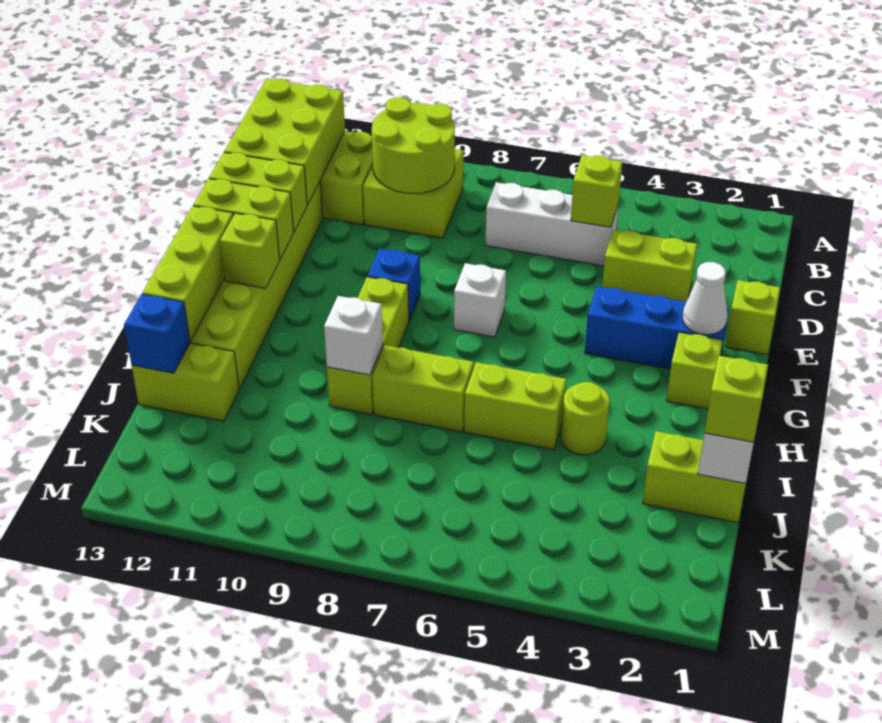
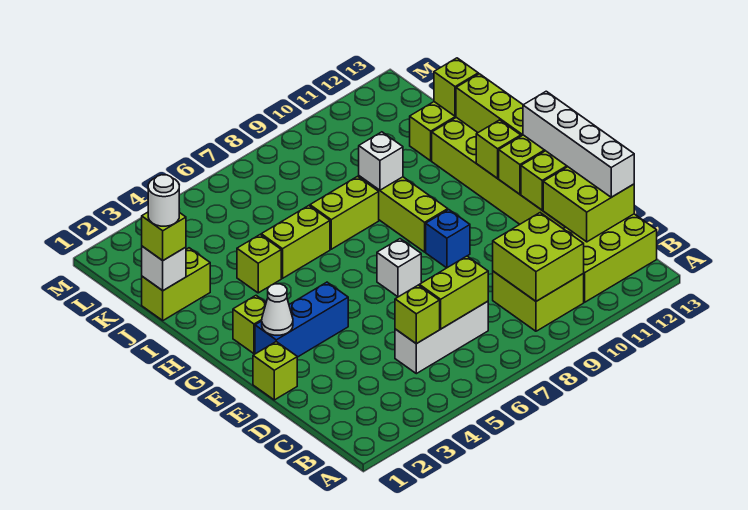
lime 2x2 round brick [372,97,455,193] -> lime 2x2 brick [493,213,584,301]
lime 2x3 brick [224,79,345,205] -> lime 2x2 brick [543,167,634,242]
none -> white 1x4 brick [523,91,634,197]
lime 1x2 brick [602,230,697,302] -> lime 1x2 brick moved to [419,256,488,329]
lime 1x1 round brick [561,382,610,455] -> lime 1x1 brick [237,235,281,293]
none -> white 1x1 round brick [148,175,180,226]
blue 1x1 brick [124,294,190,373] -> lime 1x1 brick [434,58,478,116]

